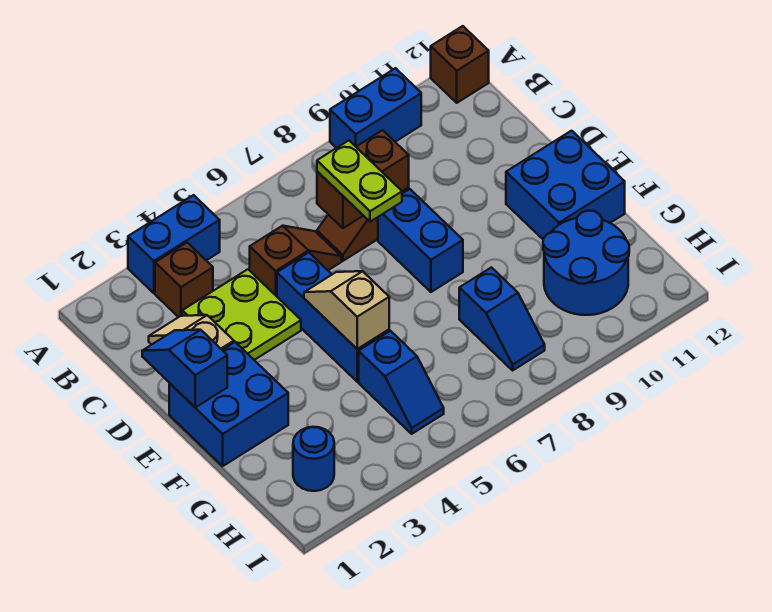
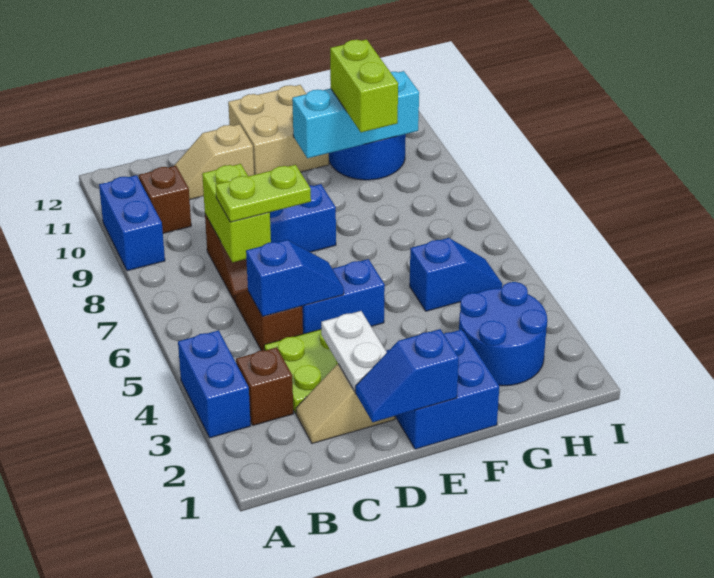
brown 1x1 brick [431,26,489,103] -> brown 1x1 brick moved to [139,166,191,233]
brown 1x2 brick [317,130,409,228] -> lime 1x2 brick [202,164,271,262]
none -> white 1x2 plate [321,311,387,391]
blue 1x3 brick [277,253,389,382] -> blue 1x2 brick [302,259,385,334]
tan 1x2 slope [304,271,389,349] -> tan 1x2 slope moved to [174,124,254,199]
blue 2x2 brick [506,131,625,239] -> tan 2x2 brick [228,85,329,175]
none -> cyan 1x3 brick [292,71,419,158]
blue 1x2 slope [459,267,545,370] -> blue 1x2 slope moved to [246,240,344,317]
none -> lime 1x2 brick [330,39,398,132]
blue 1x1 round brick [293,427,334,491] -> blue 2x2 round brick [459,282,547,386]

